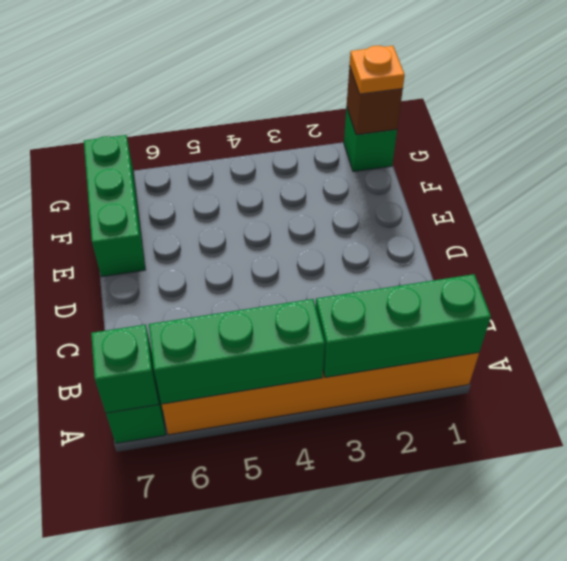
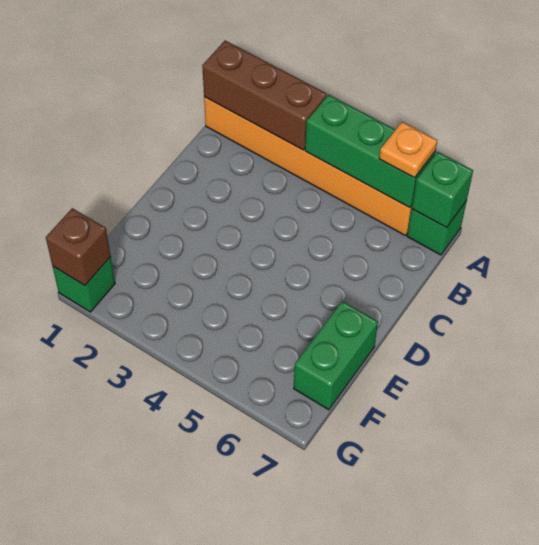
green 1x3 brick [316,274,491,378] -> brown 1x3 brick [202,41,327,150]
green 1x3 brick [84,135,145,277] -> green 1x2 brick [294,301,378,410]
orange 1x1 plate [350,46,405,94] -> orange 1x1 plate moved to [379,122,437,178]

